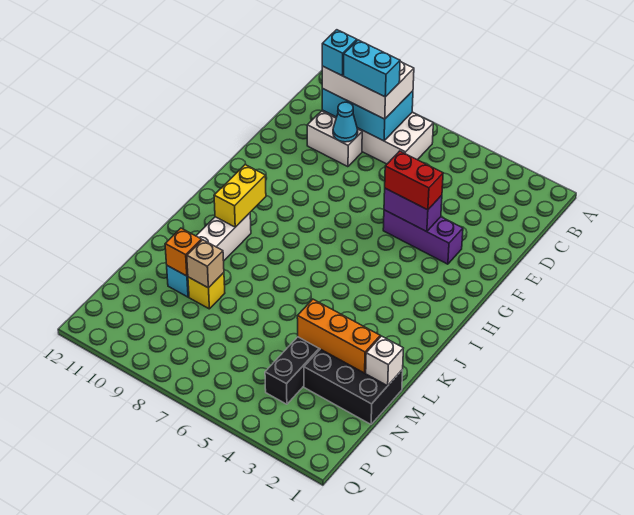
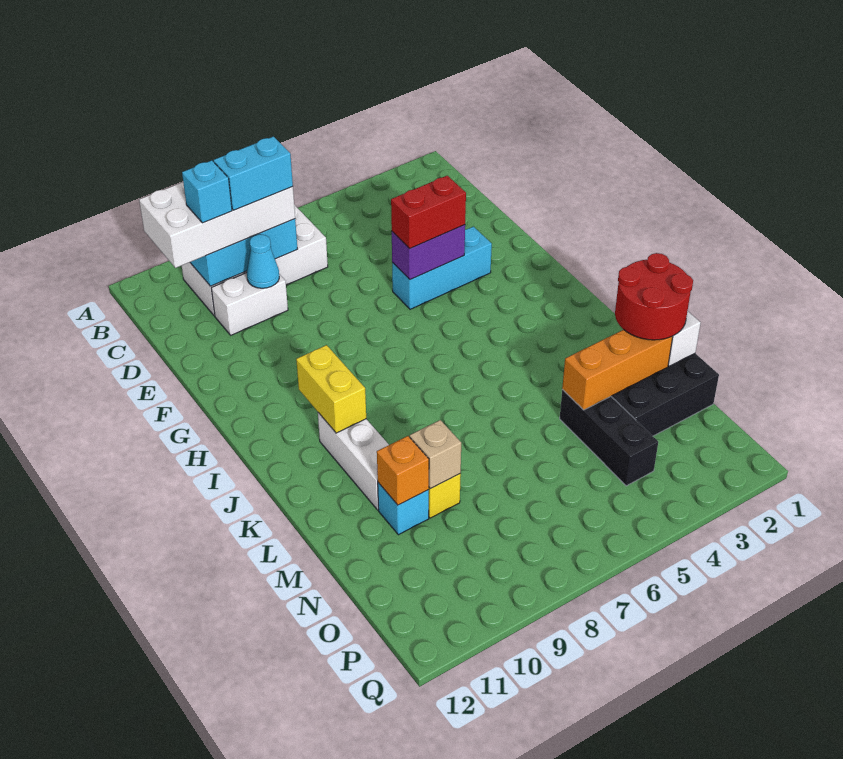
white 2x3 brick [322,62,414,119] -> white 2x4 brick [139,182,295,268]
purple 1x3 brick [383,210,463,264] -> cyan 1x3 brick [392,227,492,309]
none -> red 2x2 round brick [615,253,693,340]

